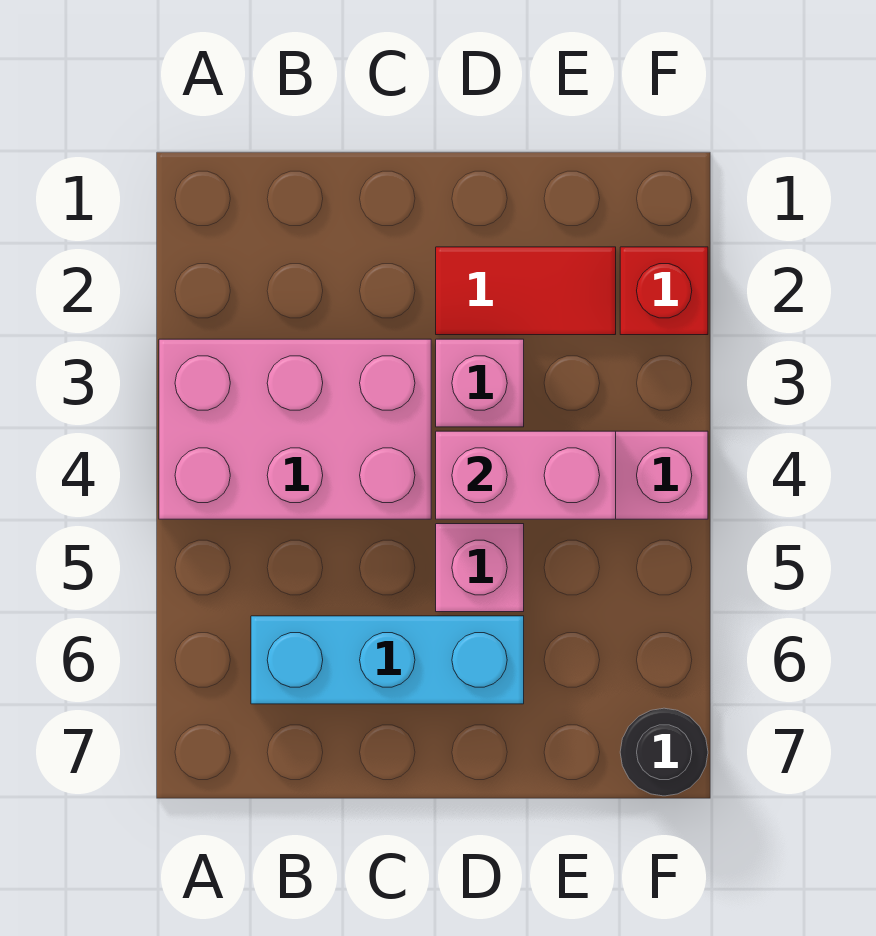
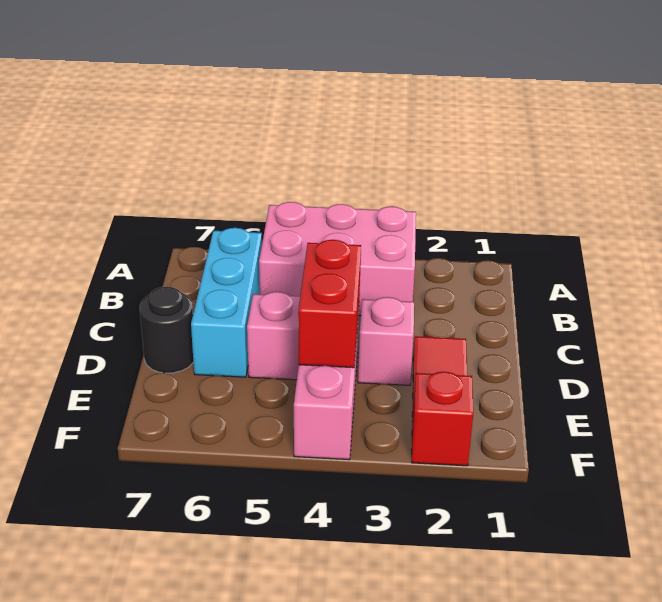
pink 2x3 brick [159,339,431,519] -> pink 2x3 brick turned to [259,202,416,316]
pink 1x2 brick [436,431,616,519] -> red 1x2 brick [298,240,361,368]
black 1x1 round brick [620,708,708,796] -> black 1x1 round brick moved to [140,287,193,373]

